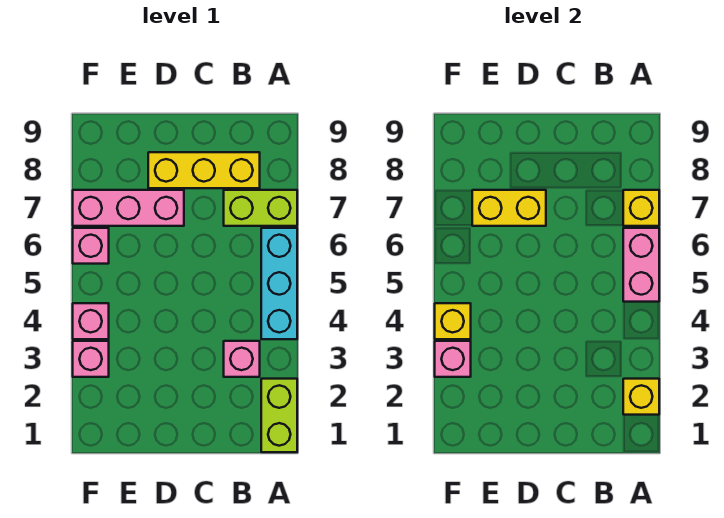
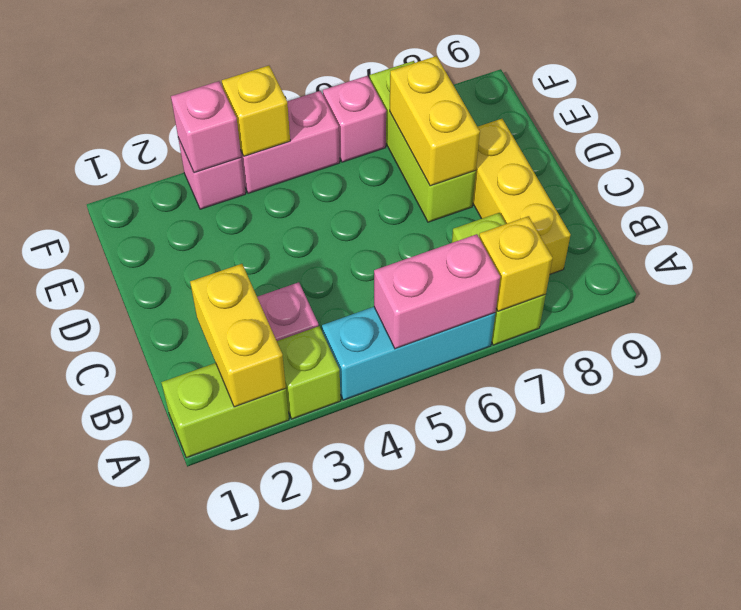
yellow 1x1 brick [623,379,659,415] -> yellow 1x2 brick [190,264,286,407]
none -> lime 1x1 brick [277,326,341,419]
pink 1x3 brick [73,190,184,226] -> lime 1x3 brick [370,61,476,222]
pink 1x1 brick [73,303,109,339] -> pink 1x2 brick [241,91,340,193]

